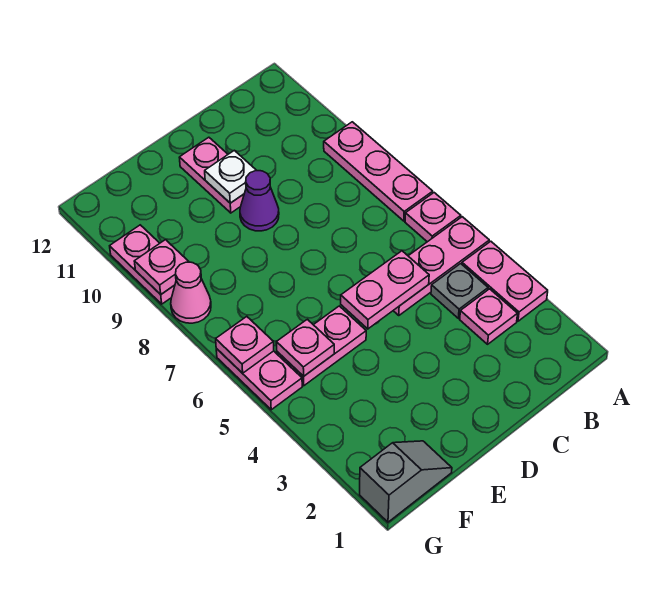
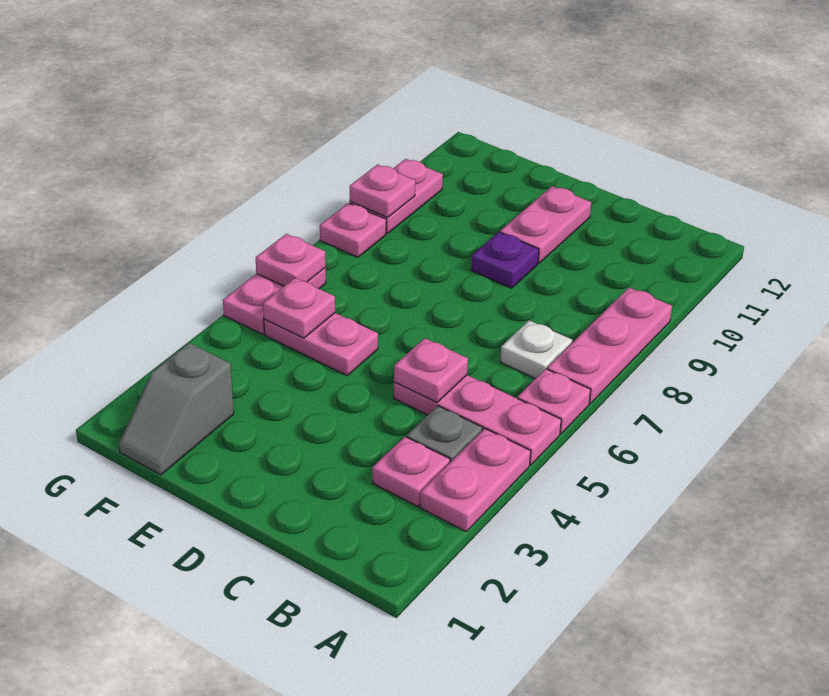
pink 1x2 plate [341,251,429,329] -> pink 1x1 plate [394,338,468,402]
purple 1x1 cone [240,171,279,231] -> purple 1x1 plate [471,232,539,288]
white 1x1 plate [205,150,257,203] -> white 1x1 plate moved to [500,320,572,379]
grey 1x2 slope [360,441,452,522] -> grey 1x2 slope turned to [119,343,234,475]
pink 1x1 cone [171,262,211,323] -> pink 1x1 plate [320,203,386,257]

